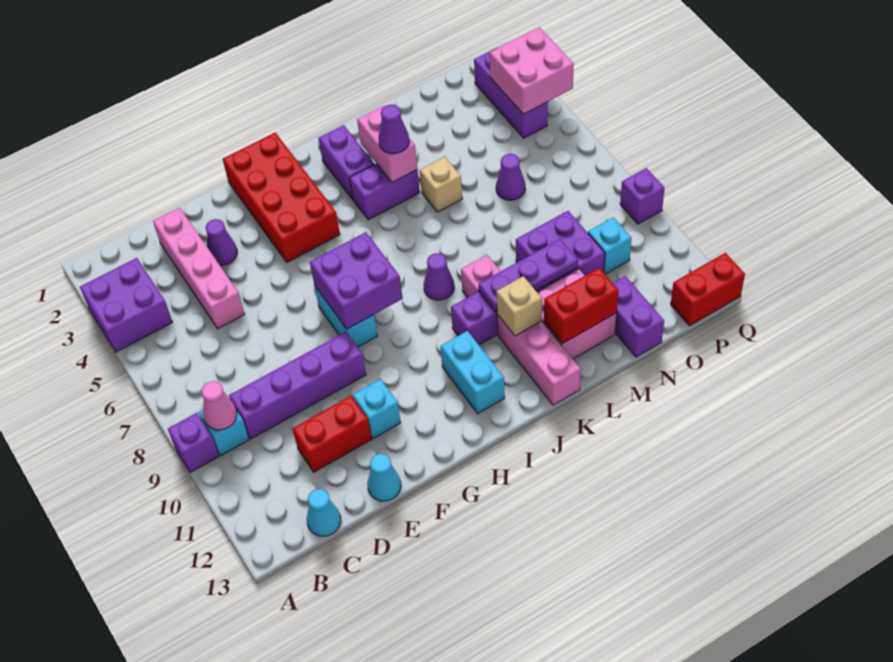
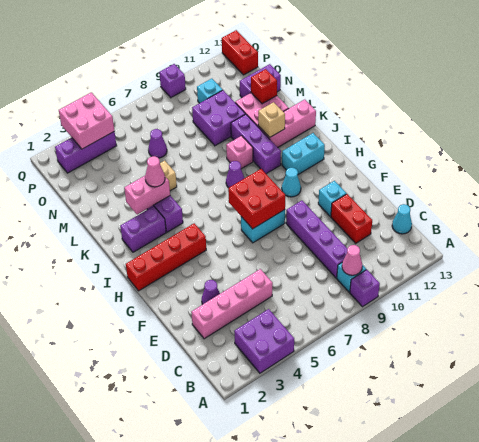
cyan 1x1 cone [367,453,401,501] -> cyan 1x1 cone moved to [282,168,301,197]
red 2x4 brick [223,133,340,262] -> red 1x4 brick [126,223,206,291]
purple 2x2 brick [310,232,403,329] -> red 2x2 brick [228,169,285,229]
purple 1x1 cone [378,104,409,154] -> pink 1x1 cone [145,156,165,187]
purple 1x3 plate [479,239,578,313] -> none
red 1x2 brick [544,268,618,344] -> red 1x1 brick [251,69,277,104]

